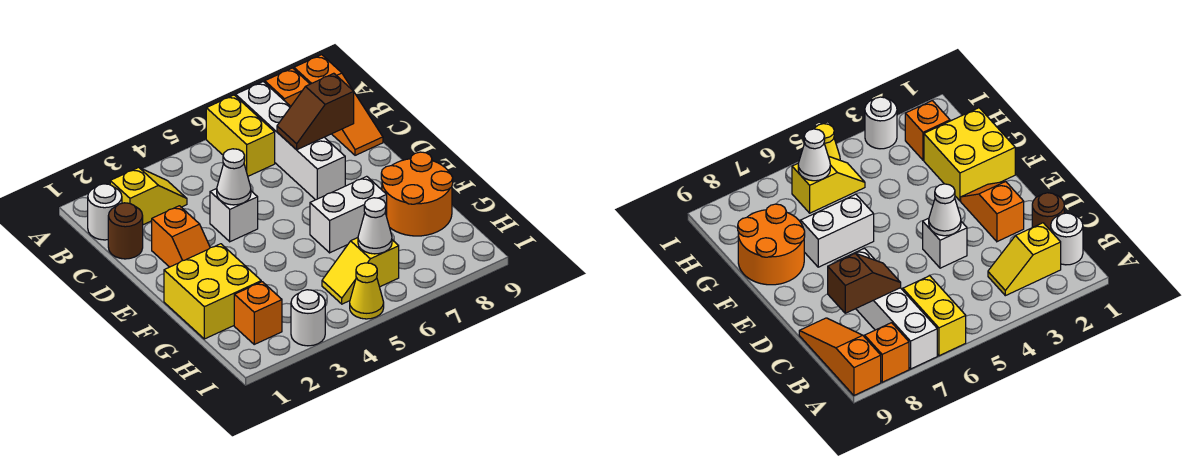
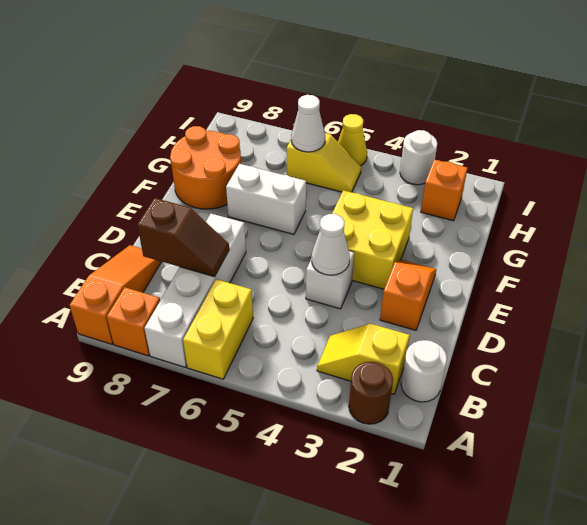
brown 1x1 round brick [108,203,143,259] -> brown 1x1 round brick moved to [349,362,393,424]
yellow 2x2 brick [164,244,261,339] -> yellow 2x2 brick moved to [332,190,413,289]

